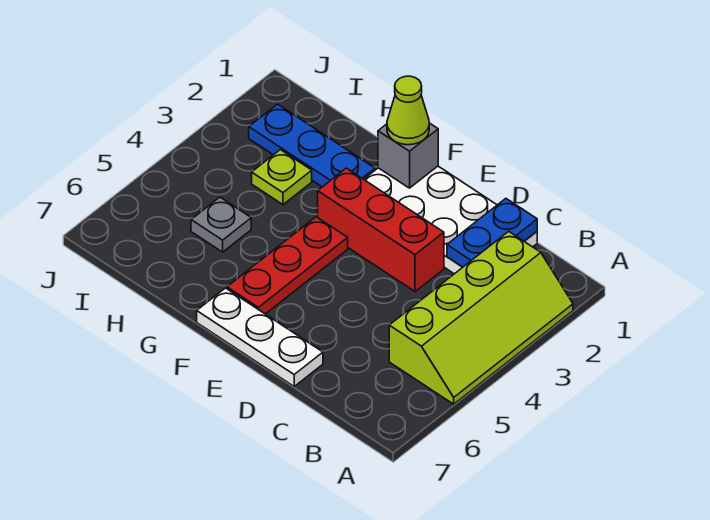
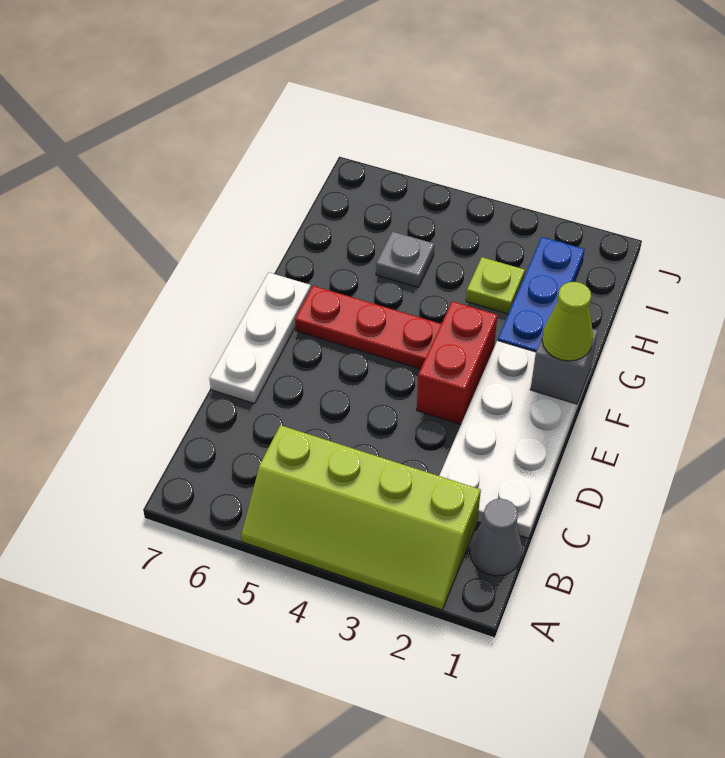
none -> grey 1x1 cone [470,499,522,576]
blue 1x2 plate [447,199,537,267] -> none
red 1x3 brick [318,168,444,291] -> red 1x2 brick [417,301,497,424]

